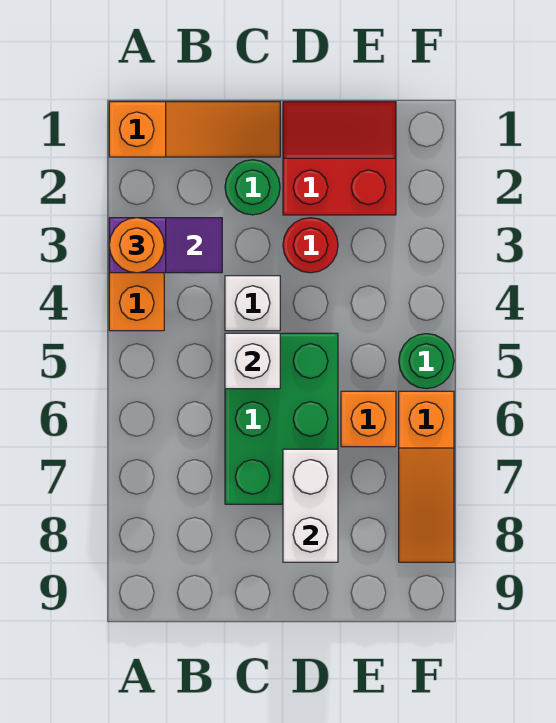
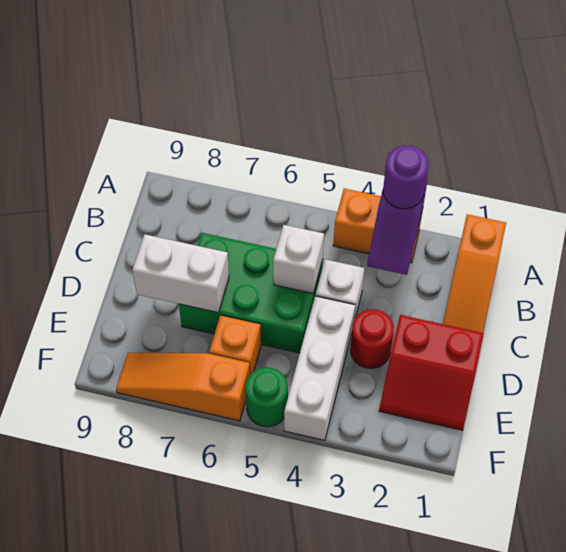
orange 1x1 round brick [109,218,164,273] -> purple 1x1 round brick [383,145,429,209]
green 1x1 round brick [225,160,280,215] -> none
red 2x2 slope [283,102,396,215] -> red 2x2 slope turned to [379,315,484,430]
none -> white 1x3 brick [284,296,355,440]

